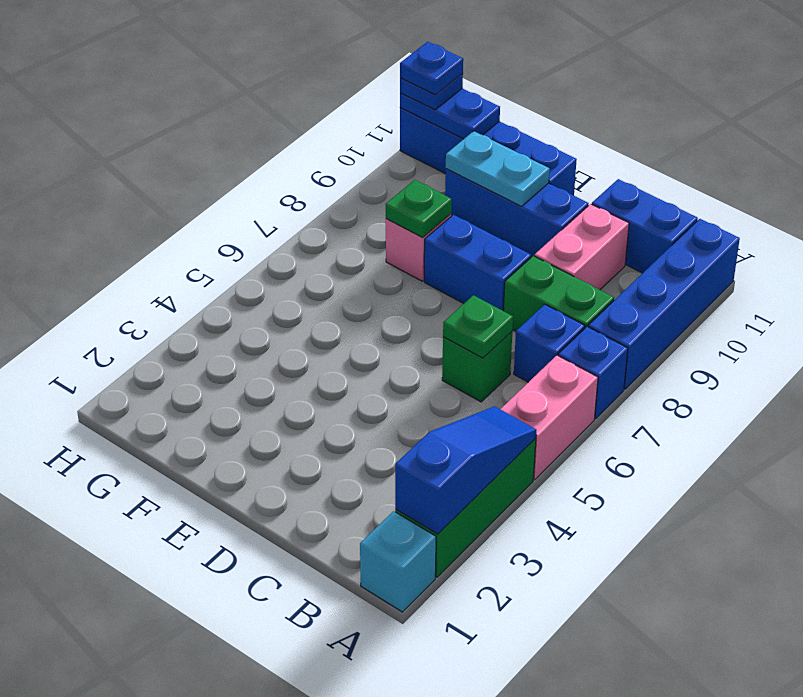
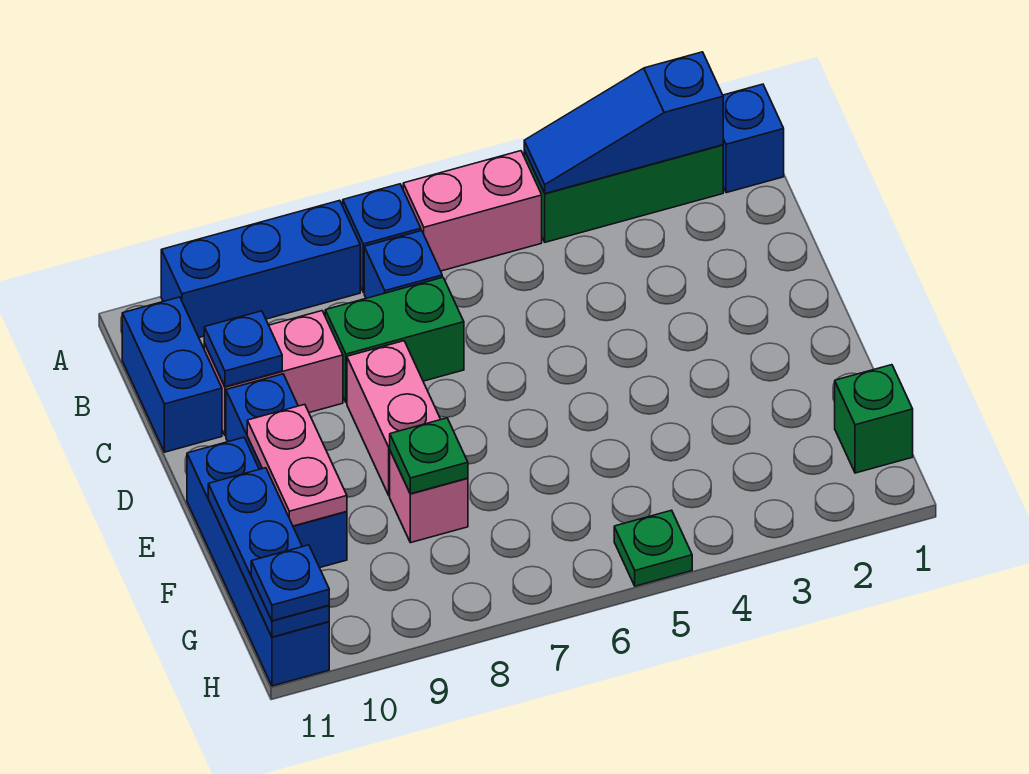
cyan 1x1 brick [360,511,436,612] -> blue 1x1 brick [723,84,784,193]
blue 1x4 brick [588,219,740,390] -> blue 1x3 brick [161,200,360,337]
green 1x2 brick [504,256,614,331] -> green 1x2 brick turned to [325,277,464,402]
green 1x1 brick [442,332,512,402] -> green 1x1 brick moved to [835,365,913,473]
green 1x1 plate [443,295,513,358] -> green 1x1 plate moved to [614,510,692,586]
blue 1x2 brick [424,215,531,311] -> pink 1x2 brick [347,341,441,496]
cyan 1x2 plate [446,131,550,206] -> pink 1x2 plate [247,404,347,526]
blue 1x2 plate [400,88,500,139] -> blue 1x3 plate [208,468,329,637]
blue 1x1 plate [400,42,463,95] -> blue 1x1 plate moved to [204,311,282,387]

